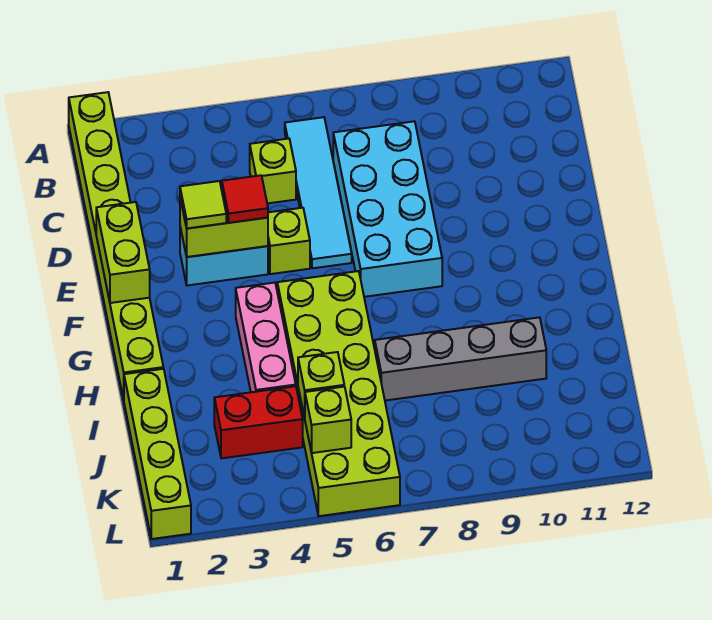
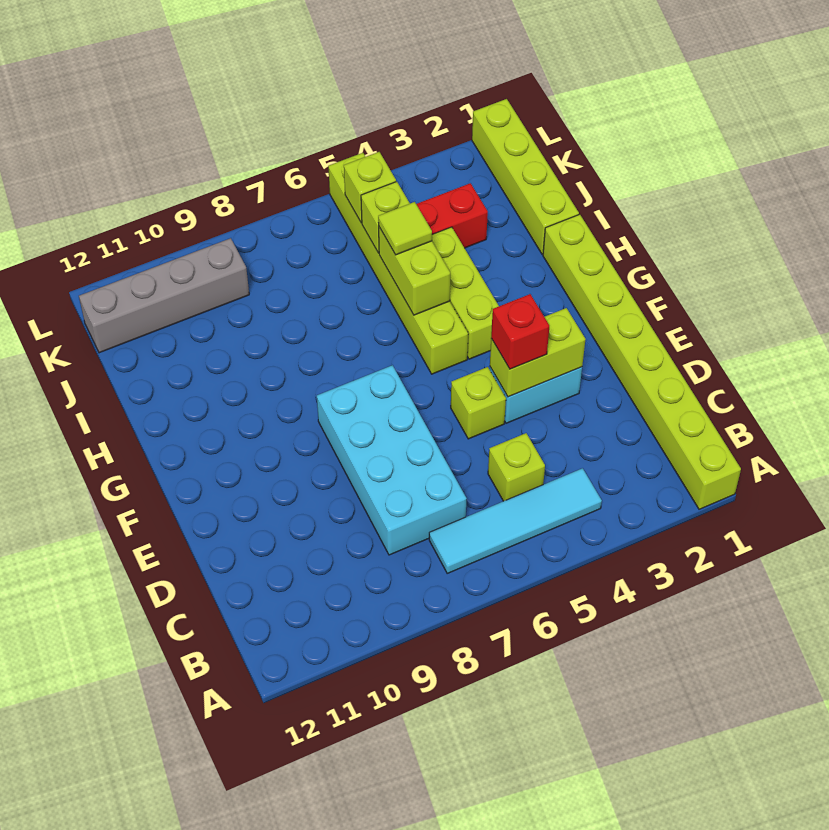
cyan 1x4 tile [285,117,352,268] -> cyan 1x4 tile turned to [429,468,602,573]
lime 1x2 brick [96,202,150,303] -> lime 1x2 brick moved to [379,227,450,315]
lime 1x1 tile [180,181,226,228] -> lime 1x1 tile moved to [378,202,432,255]
red 1x1 tile [222,175,268,223] -> red 1x1 brick [491,294,549,369]
pink 1x3 brick [236,283,296,392] -> lime 1x3 brick [432,227,499,359]
lime 2x6 brick [277,271,400,516] -> lime 1x6 brick [328,153,468,374]
grey 1x4 brick [375,317,546,401] -> grey 1x4 brick moved to [79,238,249,353]

